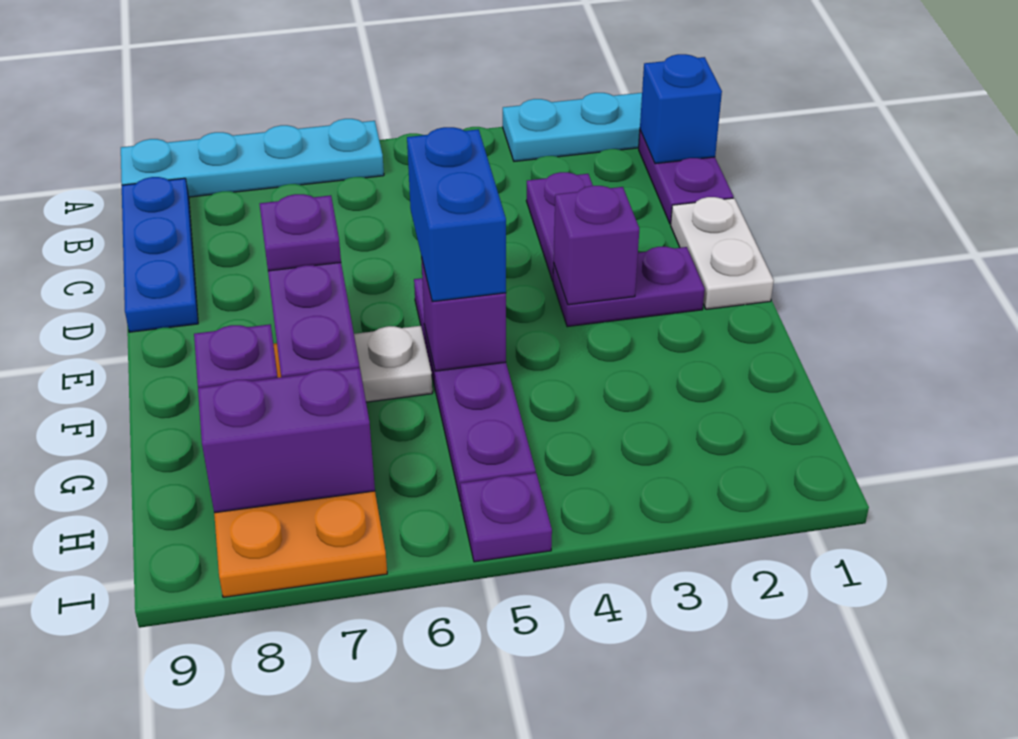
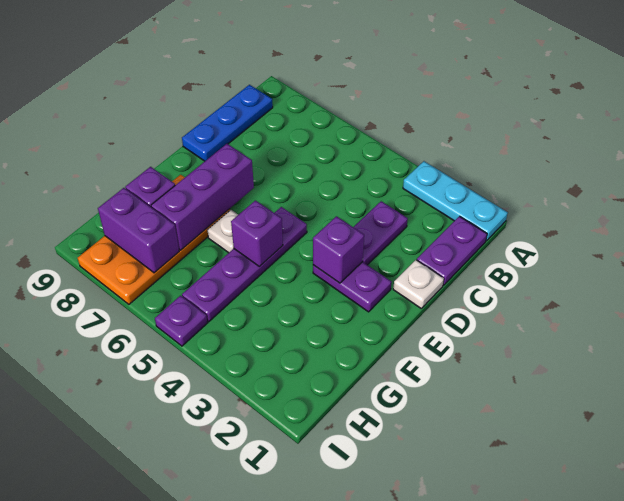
cyan 1x4 plate [121,119,384,197] -> none
blue 1x1 brick [640,54,722,164] -> none
white 1x2 plate [671,197,774,309] -> white 1x1 plate [393,260,444,308]
blue 1x2 brick [407,127,506,302] -> none
purple 1x1 plate [260,194,341,271] -> none

